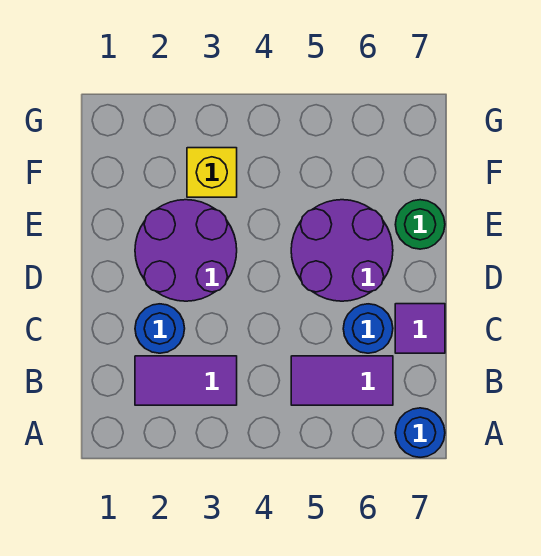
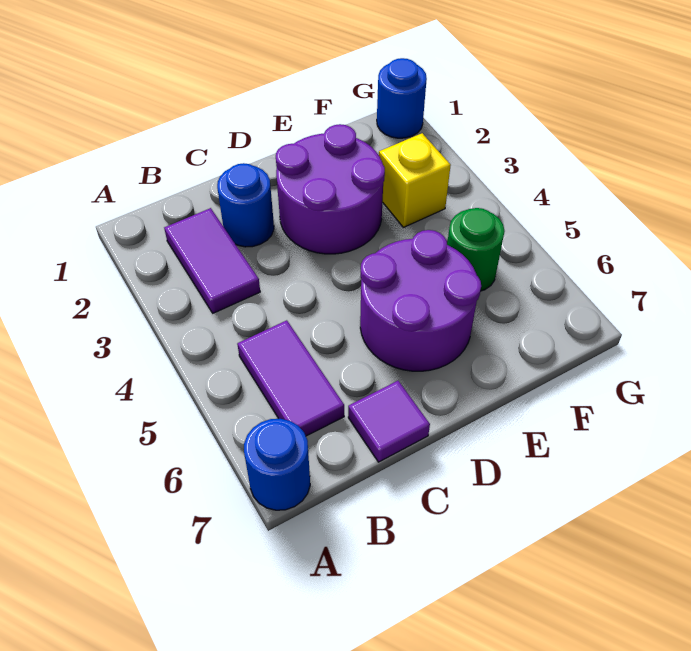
blue 1x1 round brick [343,304,393,353] -> blue 1x1 round brick moved to [377,58,427,138]
green 1x1 round brick [395,200,445,249] -> green 1x1 round brick moved to [447,208,505,291]

